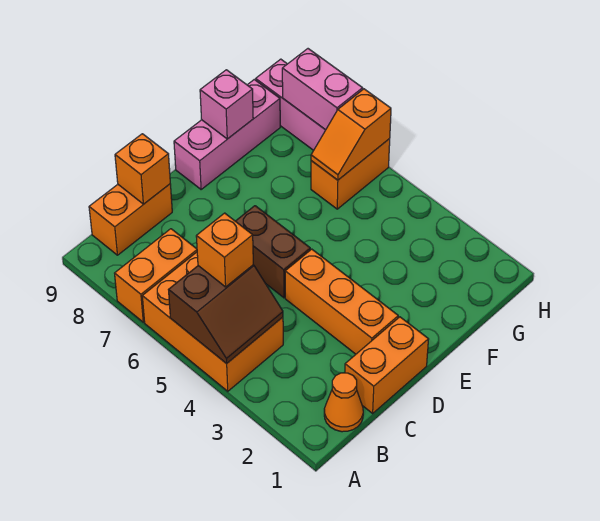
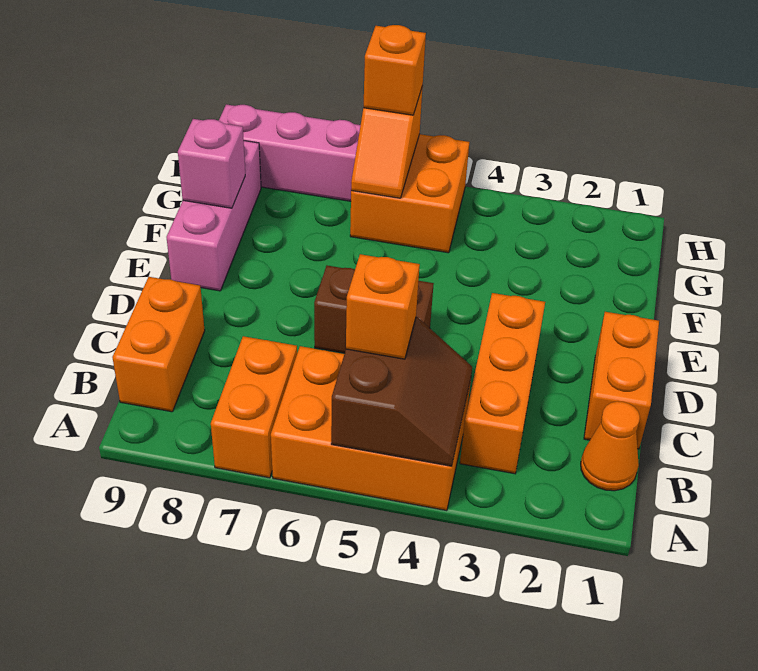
orange 1x1 brick [115,134,170,204] -> orange 1x1 brick moved to [364,25,426,115]
orange 1x3 brick [285,249,398,354] -> orange 1x3 brick turned to [460,293,545,474]
orange 1x2 brick [311,139,390,209] -> orange 2x2 brick [350,134,469,253]
pink 1x2 brick [282,49,363,130] -> none

